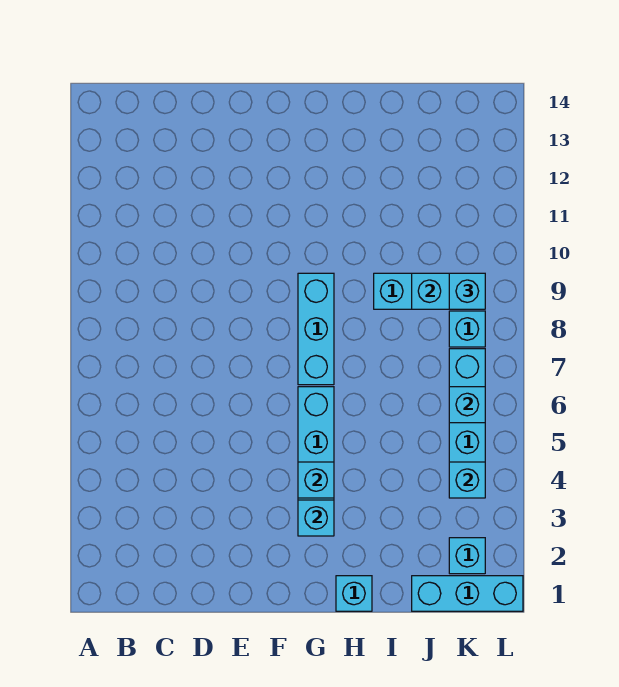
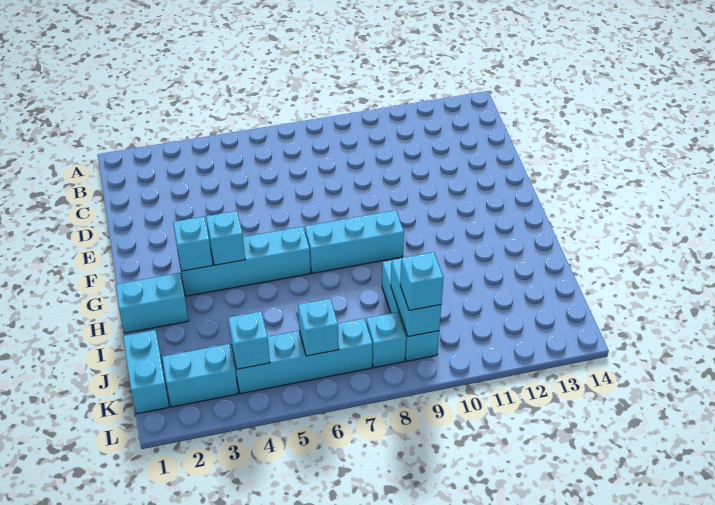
cyan 1x1 brick [336,576,372,611] -> cyan 1x2 brick [116,273,189,333]
cyan 1x3 brick [412,576,523,611] -> cyan 1x2 brick [123,330,169,414]
cyan 1x1 brick [449,538,485,574] -> cyan 1x2 brick [162,344,238,407]

